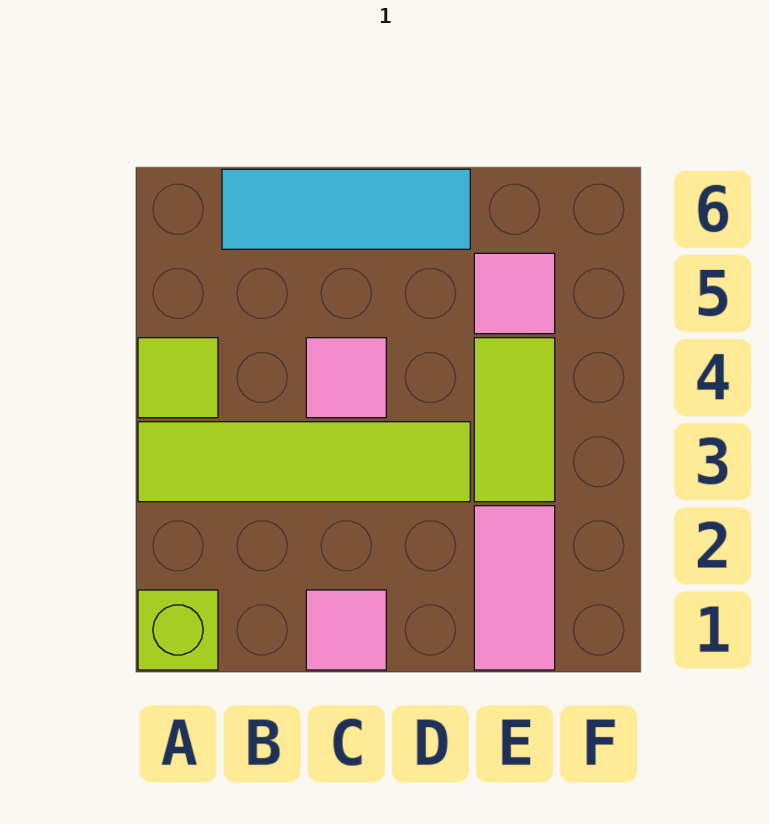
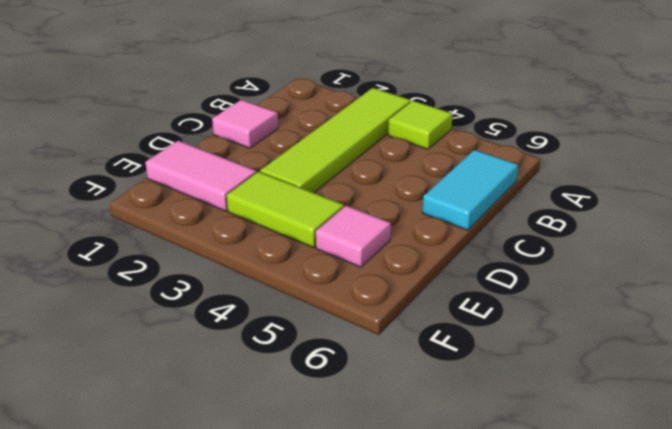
lime 1x1 brick [138,590,218,670] -> none
cyan 1x3 tile [222,169,470,249] -> cyan 1x2 tile [422,150,518,230]
pink 1x1 tile [306,338,386,418] -> none

